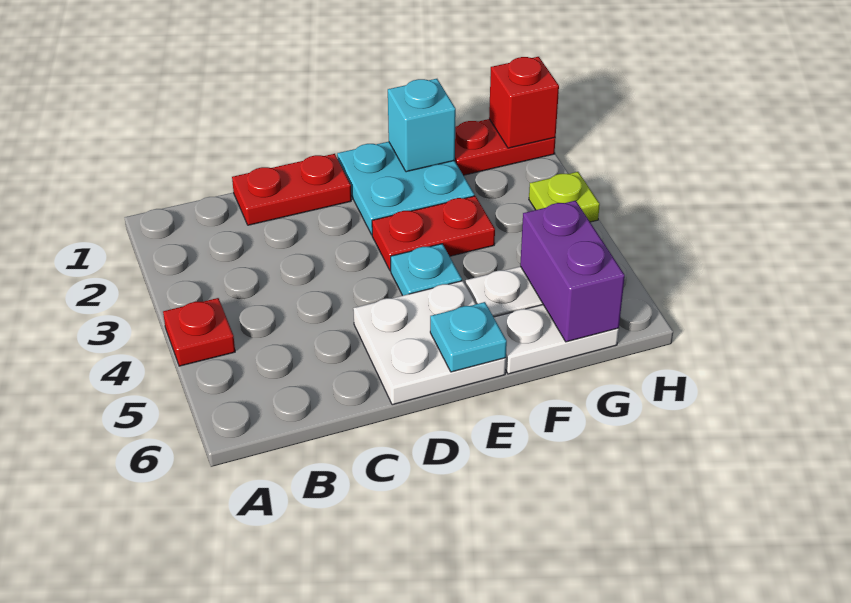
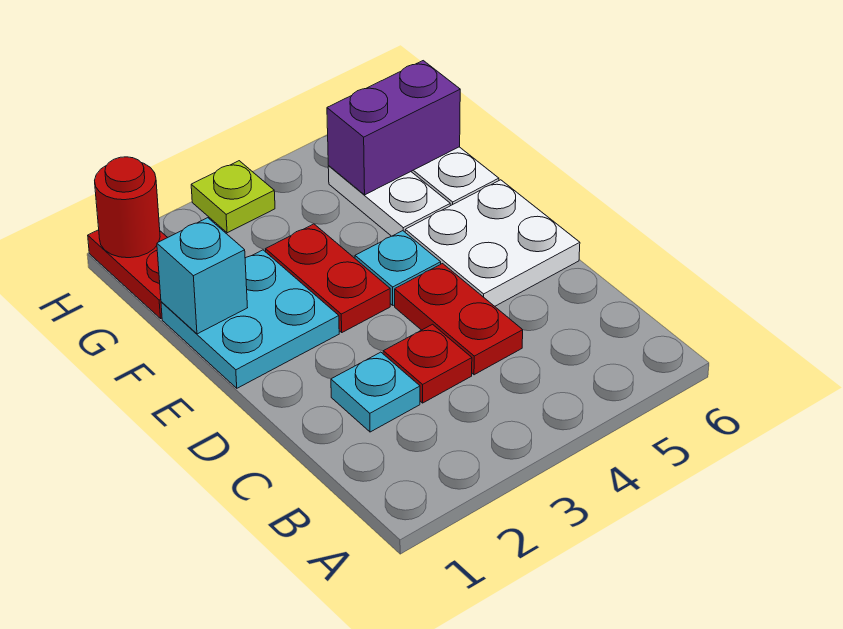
red 1x1 plate [163,298,235,366] -> red 1x1 plate moved to [383,324,472,403]
red 1x2 plate [232,154,351,225] -> red 1x2 plate moved to [395,264,523,375]
cyan 1x1 plate [430,302,507,372] -> cyan 1x1 plate moved to [331,352,420,432]
red 1x1 brick [489,57,559,148] -> red 1x1 round brick [95,157,160,258]

